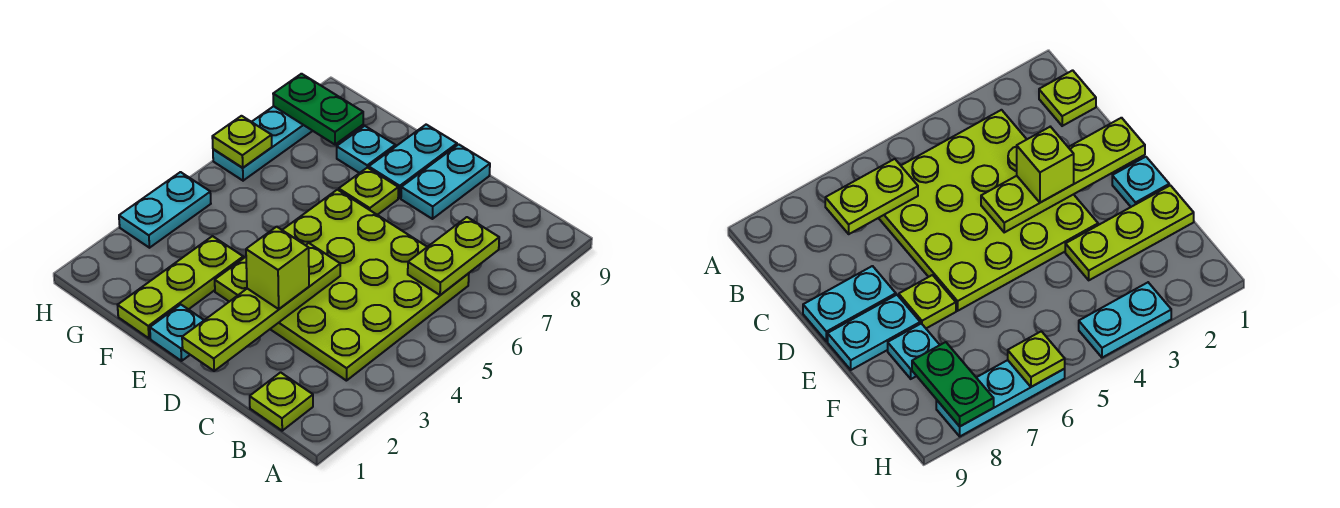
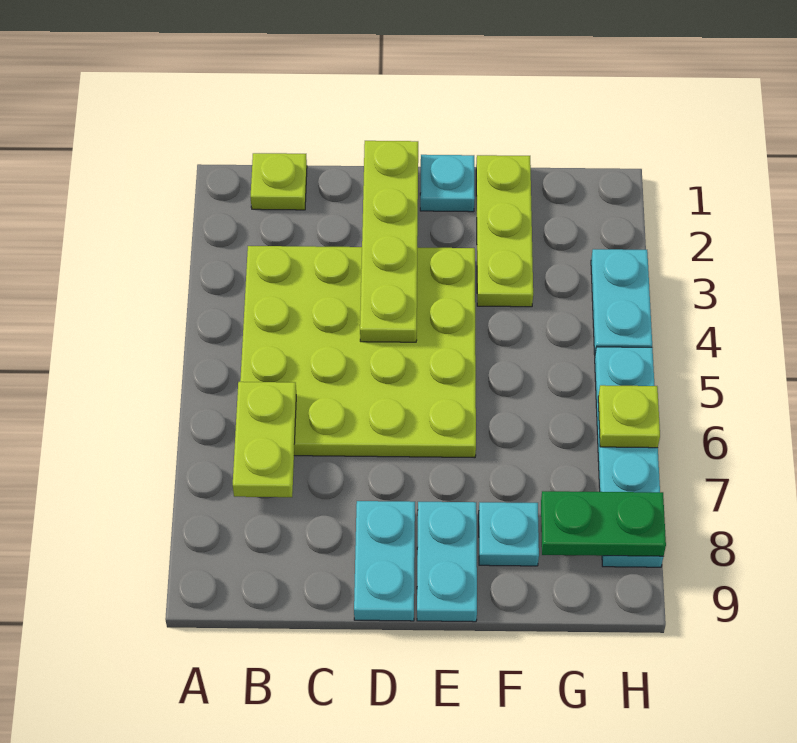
lime 1x1 brick [246,227,309,309] -> none
lime 1x1 plate [339,168,398,215] -> none
cyan 1x3 plate [213,106,312,181] -> cyan 1x4 plate [595,347,663,567]

